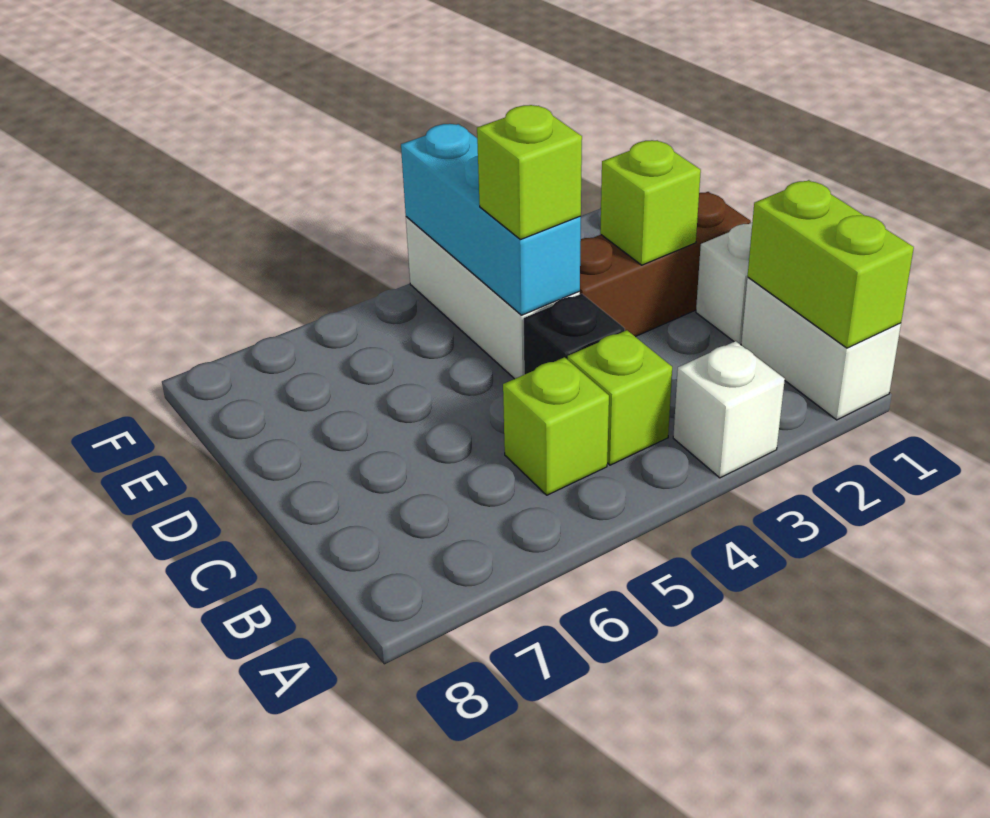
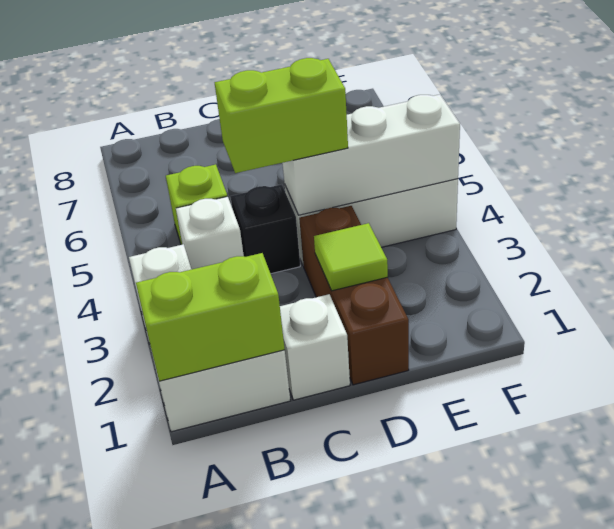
lime 1x1 brick [568,330,672,465] -> white 1x1 brick [176,197,244,269]
lime 1x1 brick [600,140,701,265] -> lime 1x1 tile [314,223,388,291]
cyan 1x3 brick [401,124,581,315] -> white 1x3 brick [282,94,460,215]
lime 1x1 brick [477,105,582,240] -> lime 1x2 brick [215,58,348,173]

